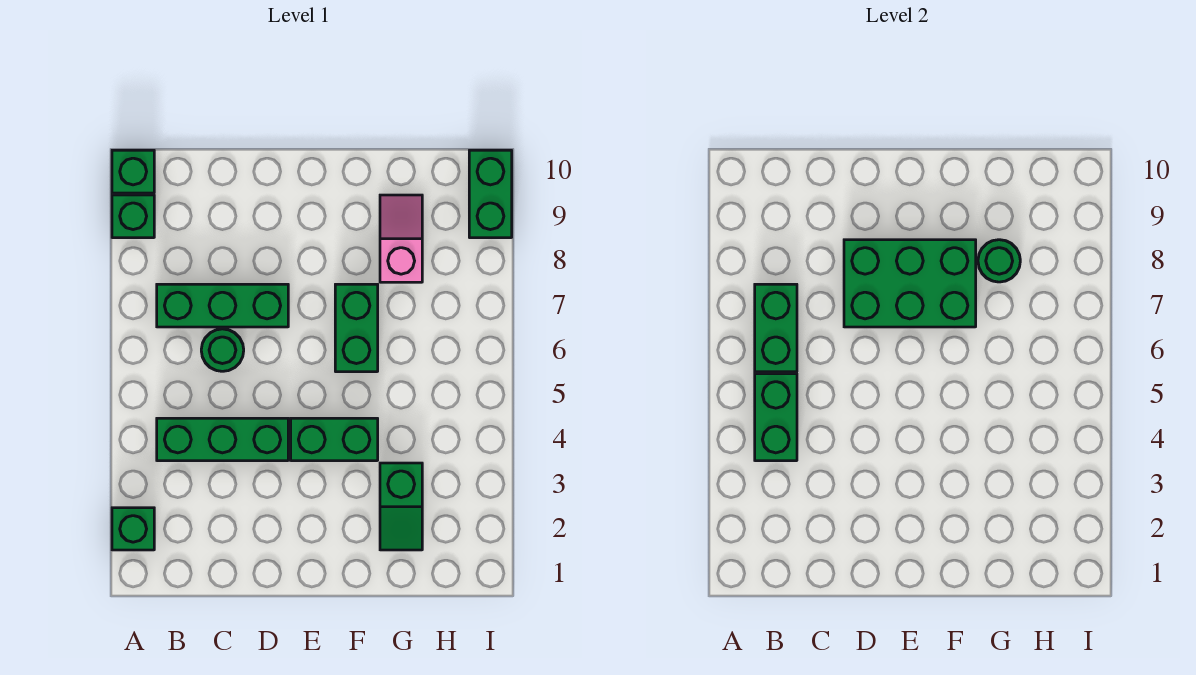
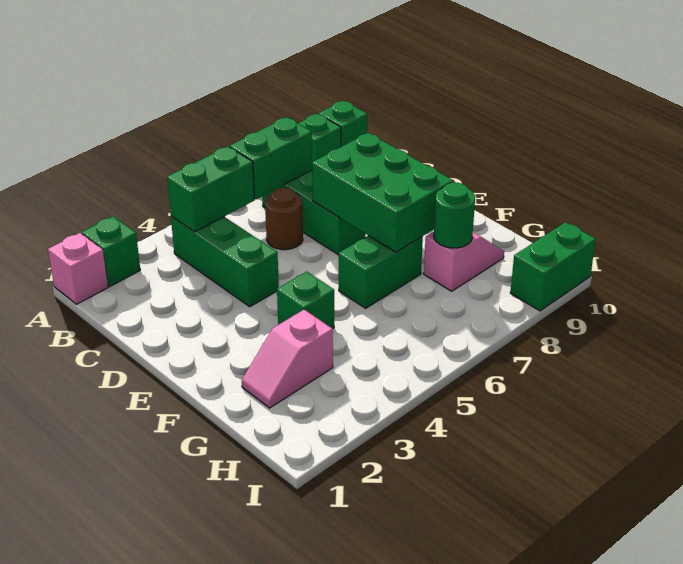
none -> pink 1x1 brick [48,233,108,304]
green 1x1 round brick [201,329,244,371] -> brown 1x1 round brick [265,188,303,250]
green 1x2 brick [291,418,378,461] -> green 1x1 brick [277,271,334,329]
green 1x2 slope [380,463,422,550] -> pink 1x2 slope [242,310,333,408]

